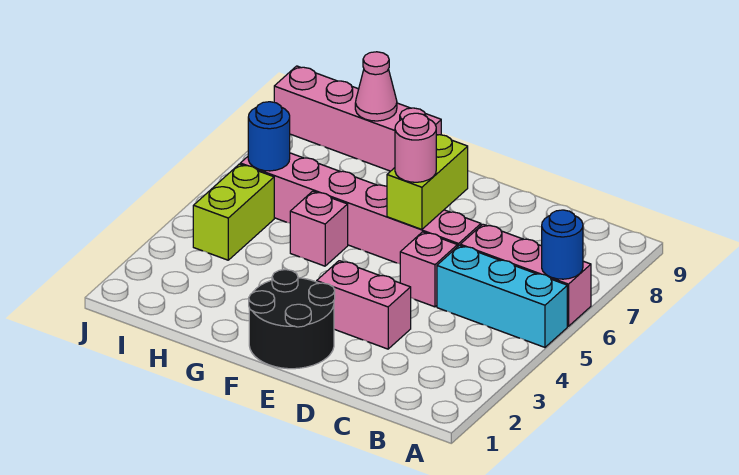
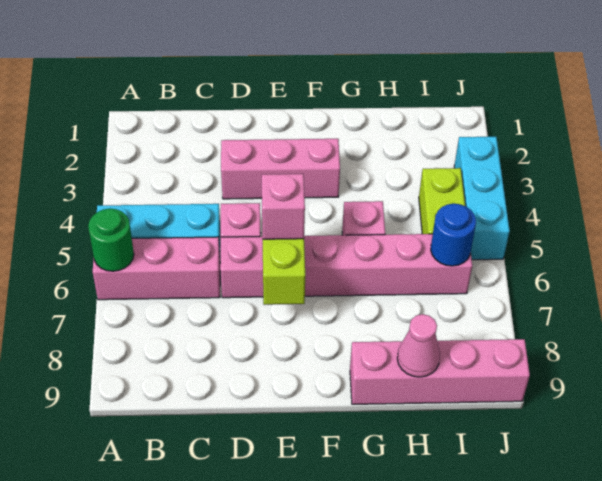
blue 1x1 round brick [542,210,583,279] -> green 1x1 round brick [88,209,134,271]
pink 1x2 brick [317,261,411,349] -> pink 1x3 brick [221,139,340,199]
black 2x2 round brick [249,270,335,369] -> none
pink 1x1 round brick [395,113,436,182] -> pink 1x1 brick [262,174,305,239]
none -> cyan 1x3 brick [454,137,510,260]

